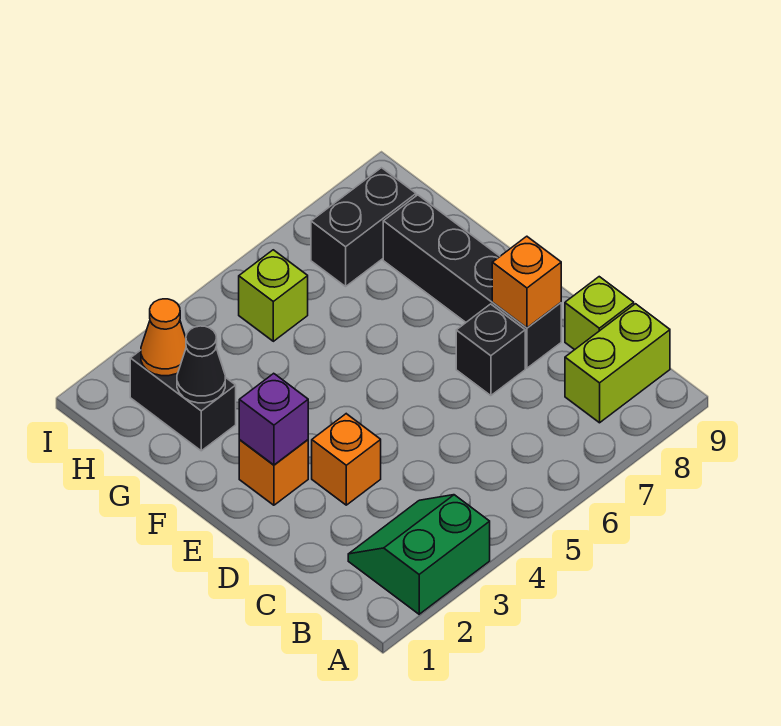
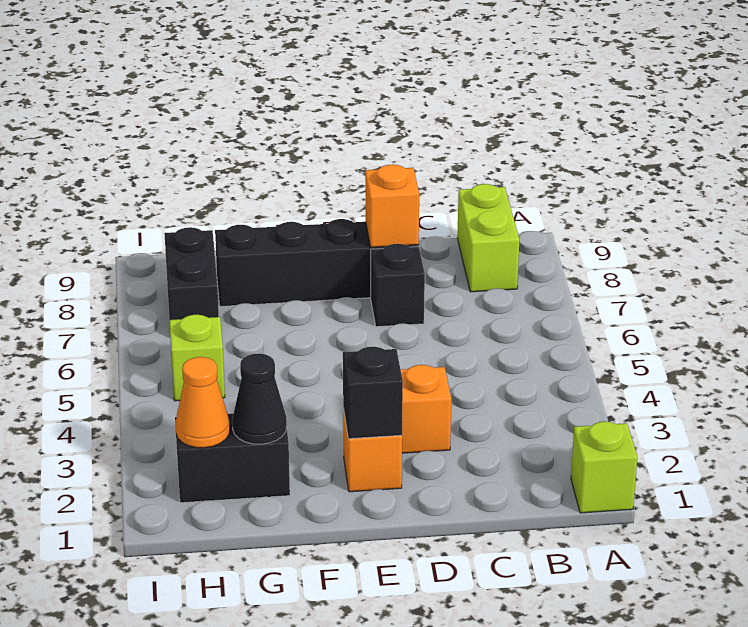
green 2x2 slope [348,495,490,614] -> none
lime 1x1 brick [565,277,634,350] -> lime 1x1 brick moved to [571,422,637,513]
purple 1x1 brick [239,373,308,465] -> black 1x1 brick [343,347,403,439]

